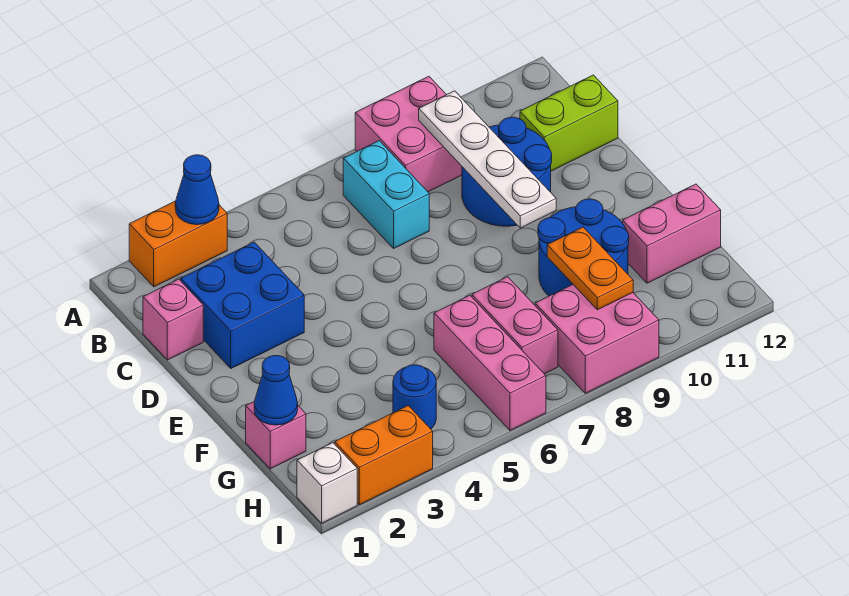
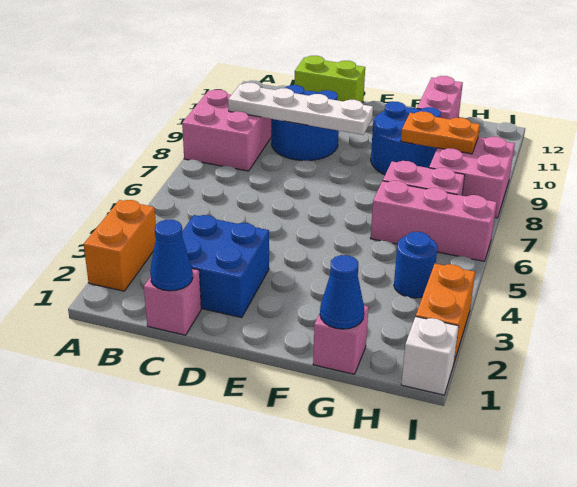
blue 1x1 cone [175,155,219,225] -> blue 1x1 cone moved to [150,220,193,291]
cyan 1x2 brick [343,141,429,248] -> none
lime 1x2 brick [520,75,618,171] -> lime 1x2 brick turned to [295,56,365,103]

